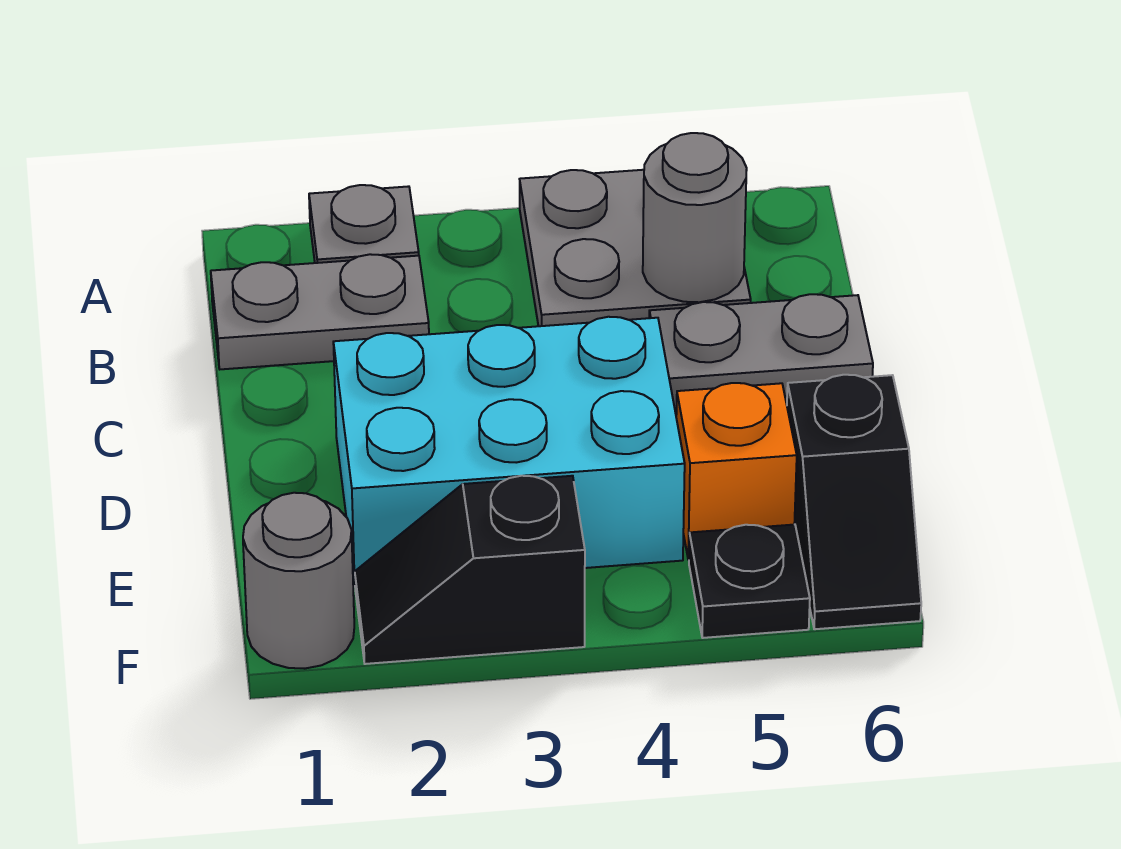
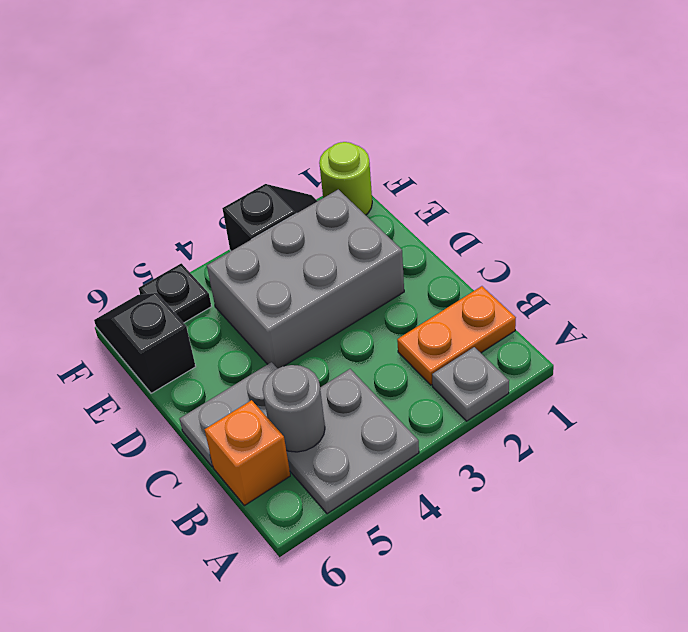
grey 1x2 plate [211,254,429,369] -> orange 1x2 plate [397,286,516,385]
cyan 2x3 brick [333,317,685,583] -> grey 2x3 brick [207,190,404,368]
orange 1x1 brick [676,383,797,560] -> orange 1x1 brick moved to [204,400,290,506]
grey 1x1 round brick [243,493,354,669] -> lime 1x1 round brick [319,142,372,215]

